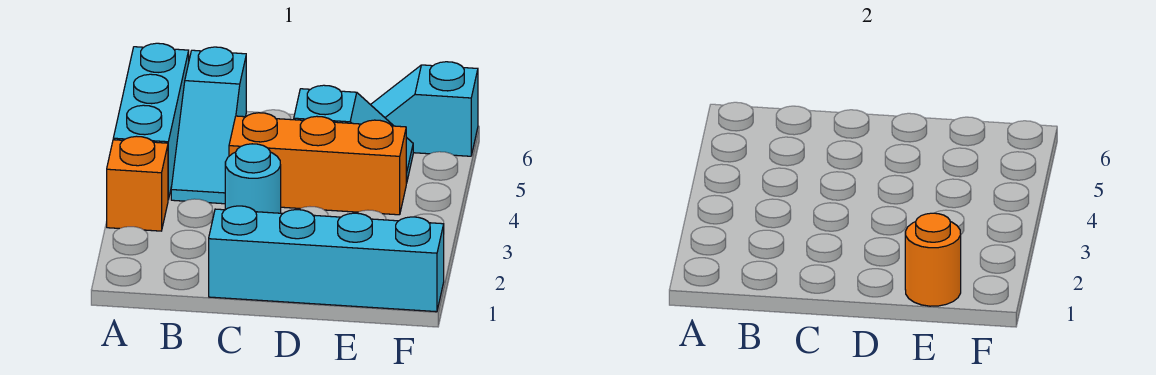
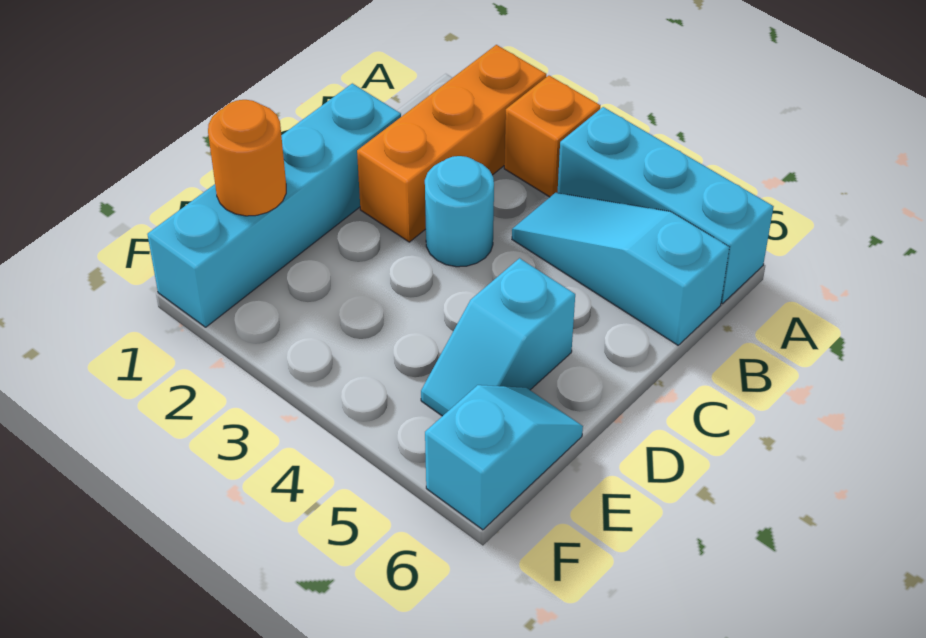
orange 1x3 brick [229,113,406,215] -> orange 1x3 brick moved to [357,45,546,242]

